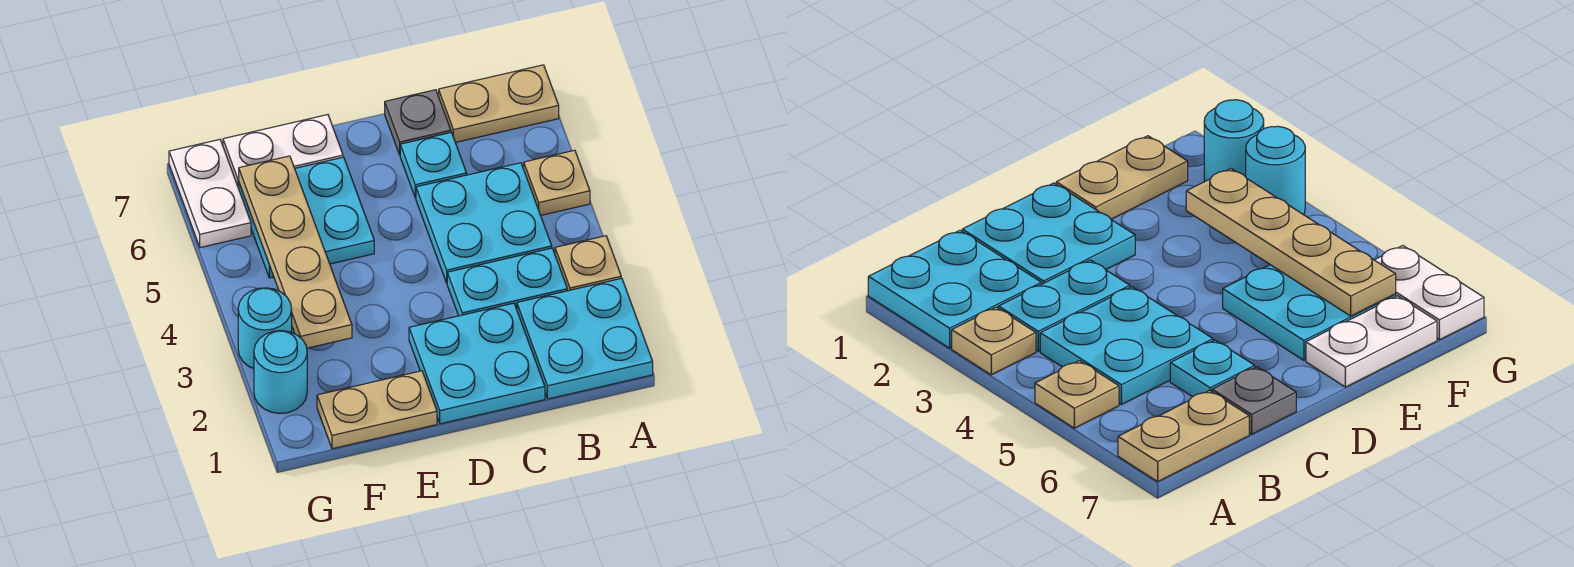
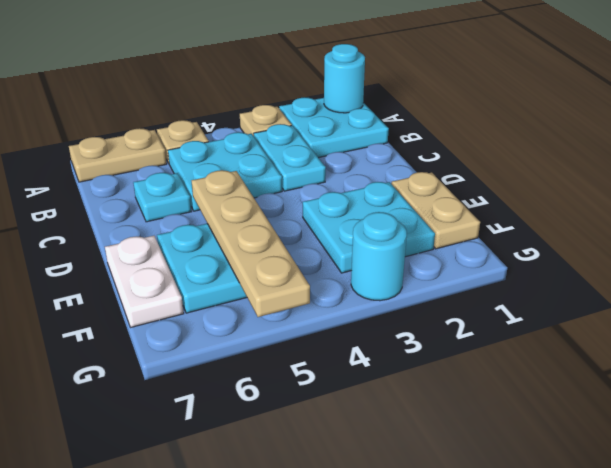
tan 1x2 plate [439,65,559,142] -> tan 1x2 plate turned to [69,128,167,182]
cyan 2x2 plate [409,303,545,424] -> cyan 2x2 plate moved to [303,182,435,273]
grey 1x1 plate [385,90,451,155] -> none
tan 1x4 plate [239,156,352,348] -> tan 1x4 plate turned to [192,170,310,317]
cyan 1x1 round brick [254,331,307,413] -> cyan 1x1 round brick moved to [324,44,365,113]
white 1x2 plate [169,140,251,248] -> none

